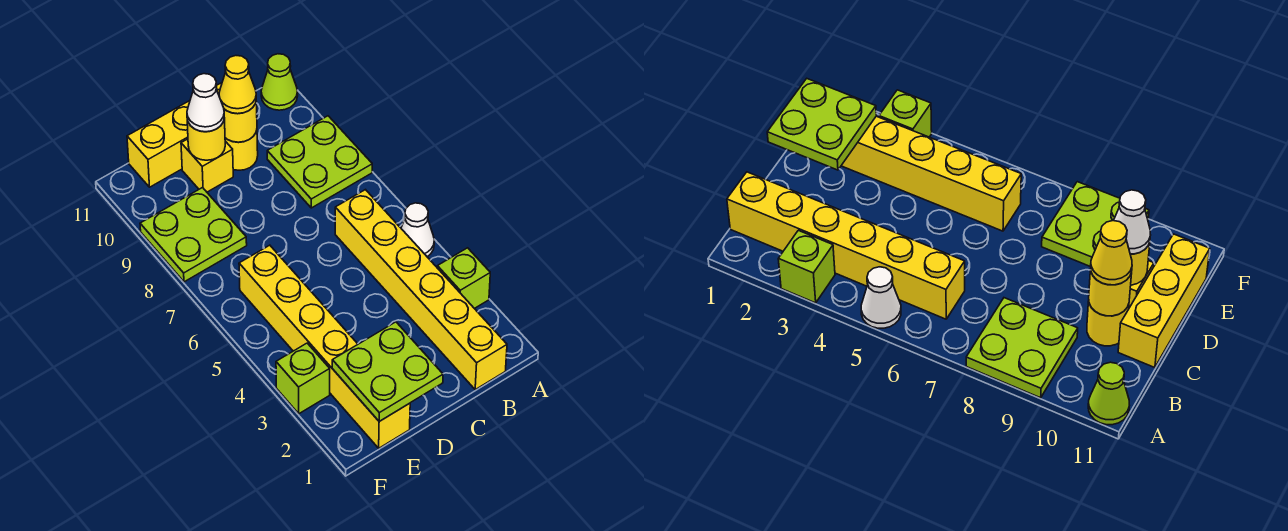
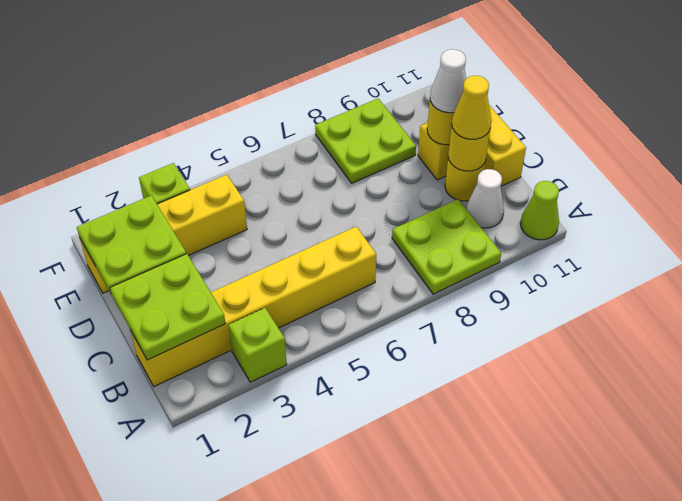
white 1x1 cone [401,203,434,257] -> white 1x1 cone moved to [466,169,504,228]
none -> lime 2x2 plate [110,254,225,360]
yellow 1x6 brick [239,245,410,448] -> yellow 1x4 brick [80,175,247,293]

